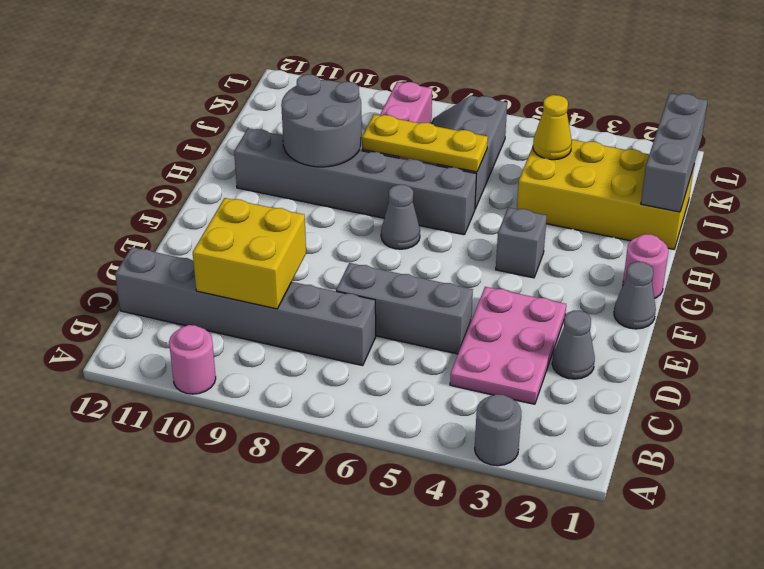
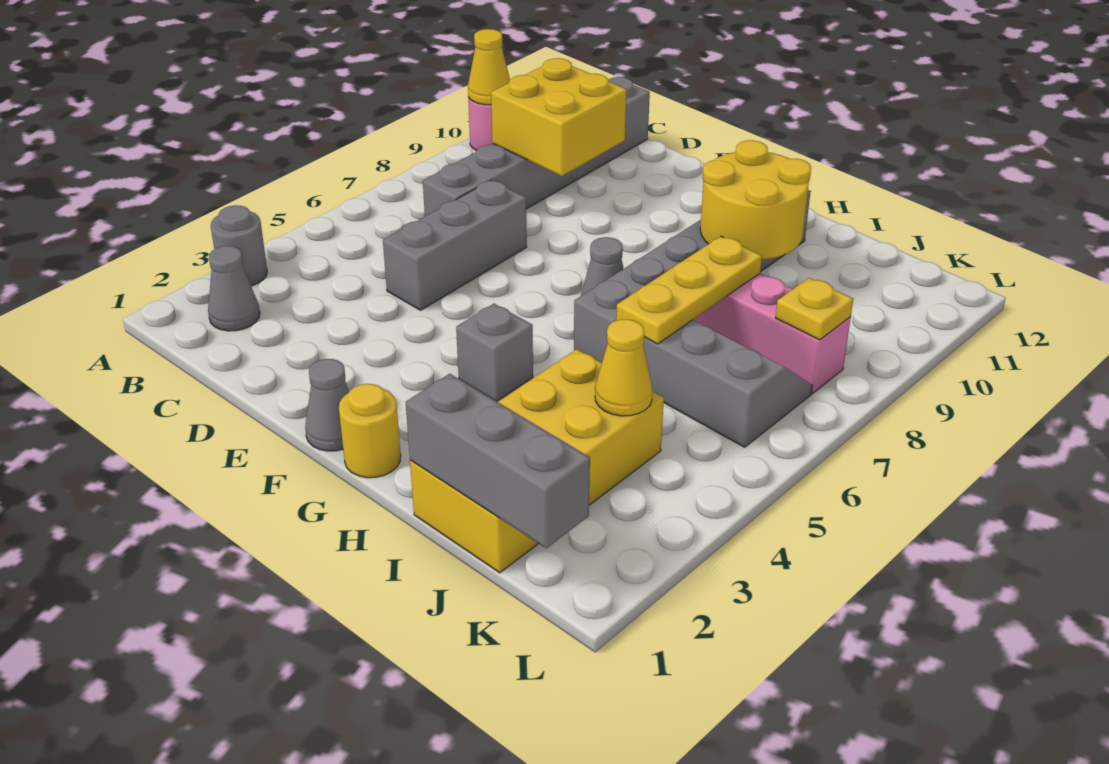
none -> yellow 1x1 cone [468,29,510,105]
pink 2x3 plate [450,287,566,404] -> none
grey 1x1 cone [552,310,595,379] -> grey 1x1 cone moved to [208,246,260,331]
pink 1x1 round brick [623,234,668,299] -> yellow 1x1 round brick [339,384,401,478]
grey 2x2 round brick [281,74,362,167] -> yellow 2x2 round brick [700,140,811,259]
none -> yellow 1x1 plate [776,278,853,340]

